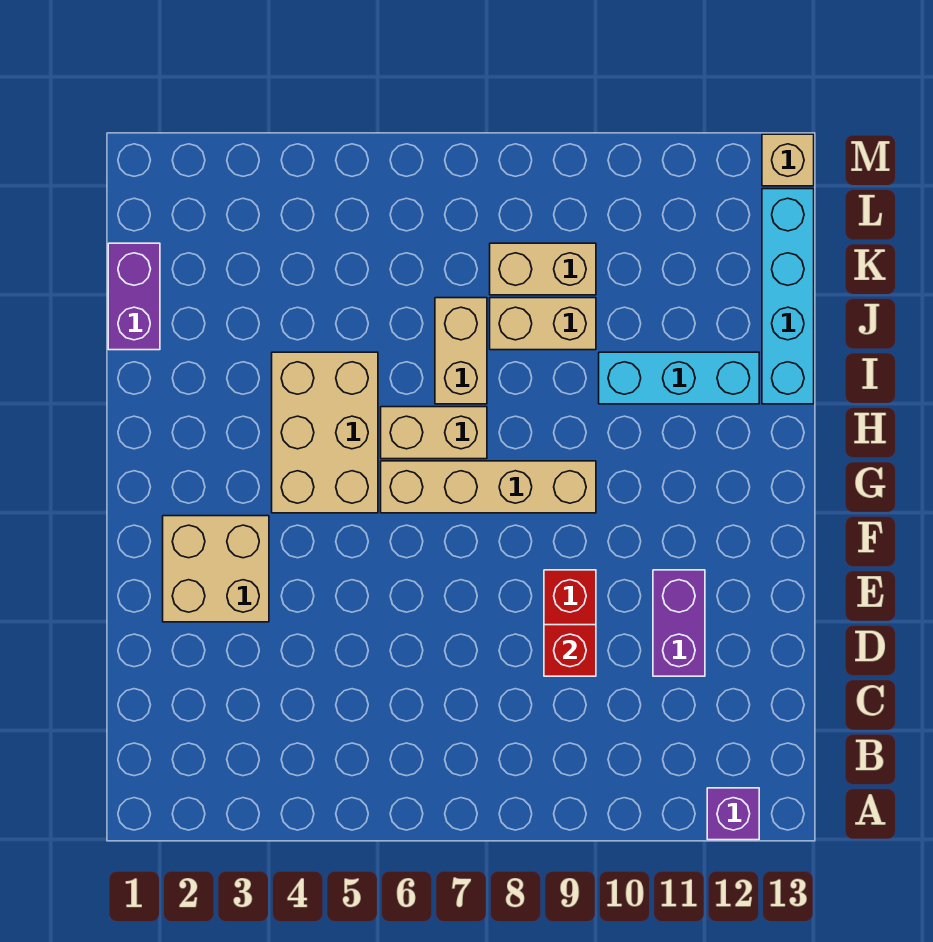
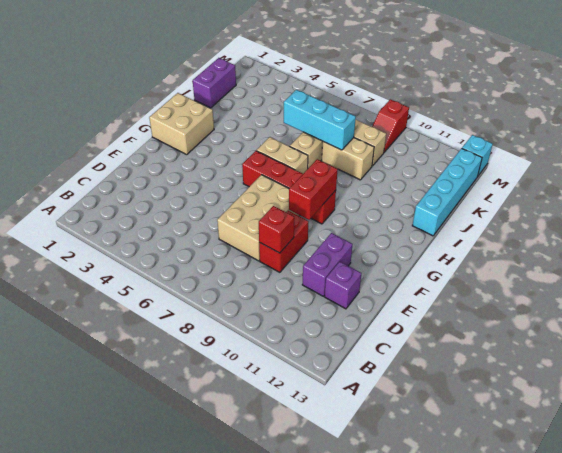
purple 1x1 brick [707,788,759,840] -> purple 1x1 brick moved to [325,262,361,309]
tan 2x2 brick [163,516,269,622] -> tan 2x2 brick moved to [149,93,214,155]
none -> red 1x2 brick [289,159,338,220]
tan 2x3 brick [272,352,378,513] -> tan 2x3 brick moved to [217,175,300,261]
tan 1x4 brick [381,461,596,513] -> red 1x4 brick [242,151,336,224]
cyan 1x3 brick [599,352,759,404] -> cyan 1x3 brick moved to [284,90,356,150]
none -> red 1x2 slope [372,99,409,152]
tan 1x1 brick [762,134,814,186] -> cyan 1x1 brick [462,135,493,176]

